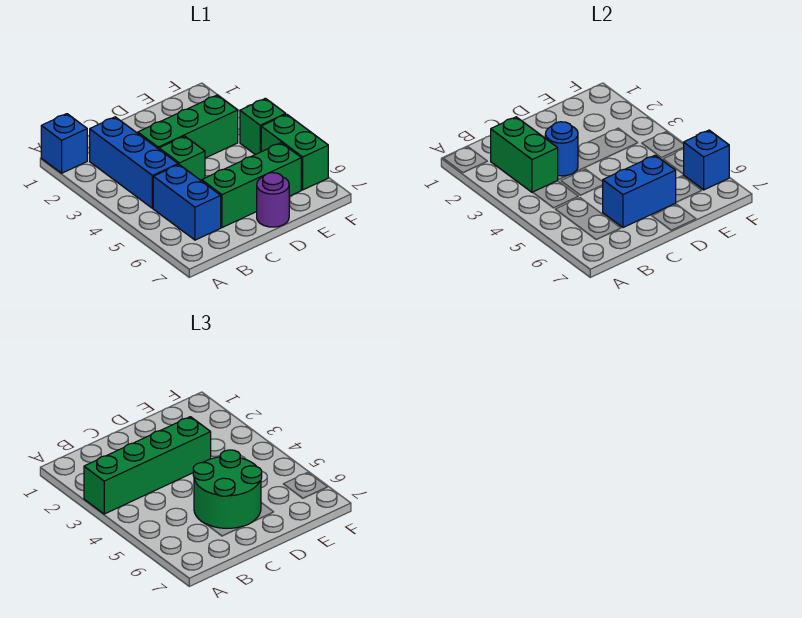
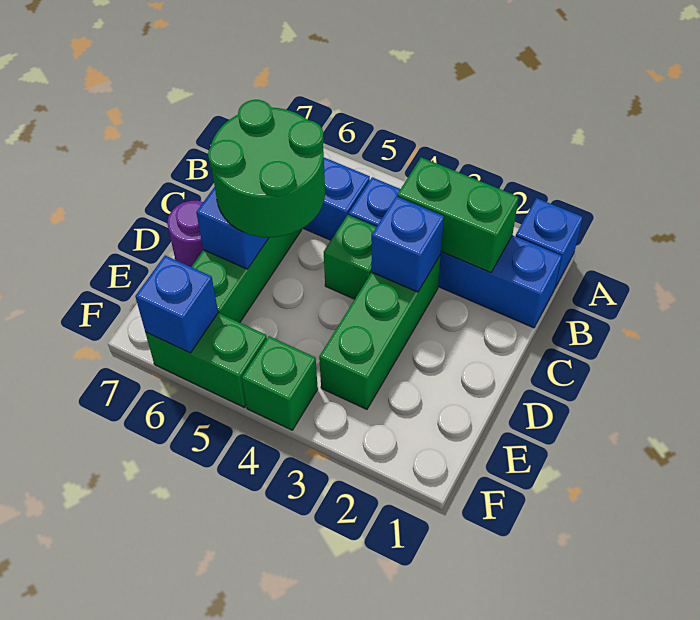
green 1x4 brick [84,417,211,514] -> none
blue 1x3 brick [90,117,178,208] -> blue 1x4 brick [349,177,562,328]
blue 1x1 round brick [545,122,578,176] -> blue 1x1 brick [371,196,444,292]

